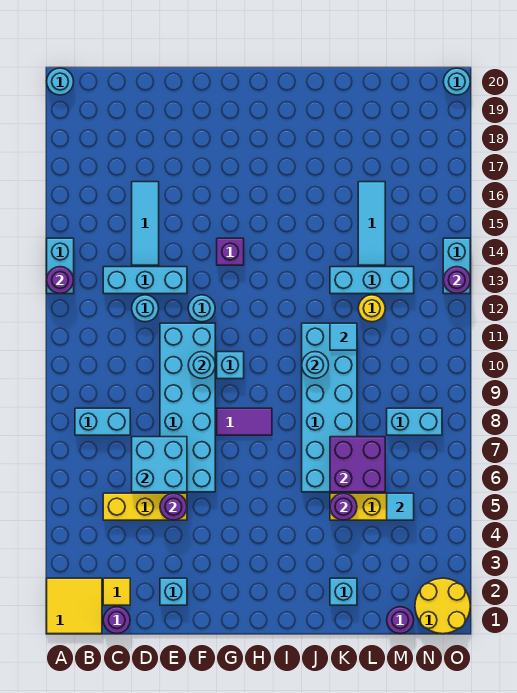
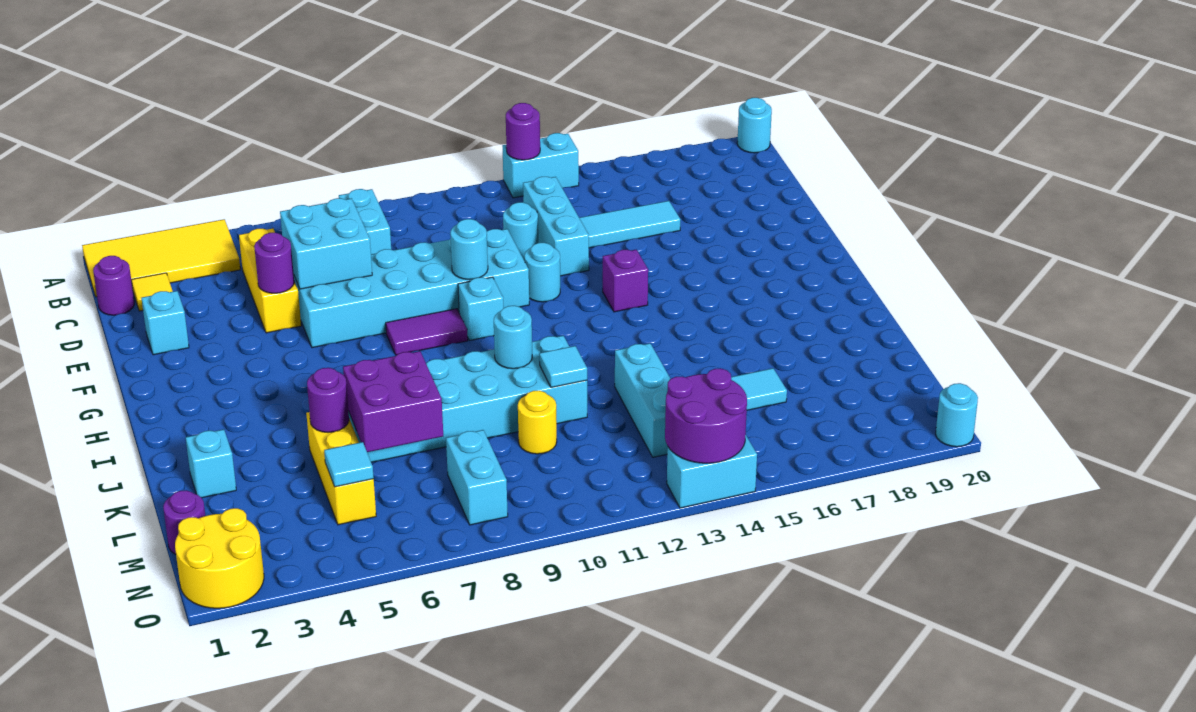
yellow 2x2 tile [47,578,102,634] -> yellow 2x4 tile [82,219,240,297]
purple 1x2 tile [217,408,272,435] -> purple 1x2 tile turned to [386,309,468,355]
yellow 1x1 round brick [358,295,385,322] -> yellow 1x1 round brick moved to [518,391,557,454]
purple 1x1 round brick [443,267,470,294] -> purple 2x2 round brick [665,368,747,463]

